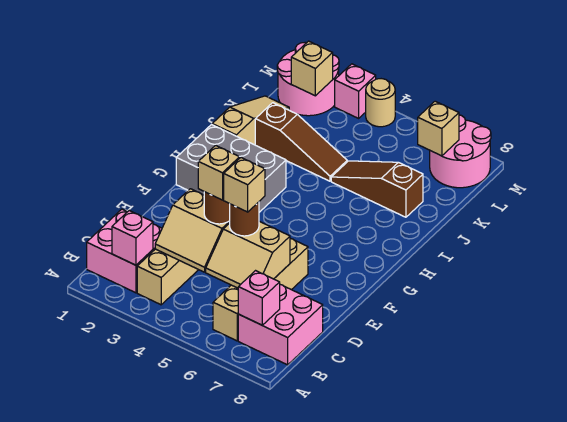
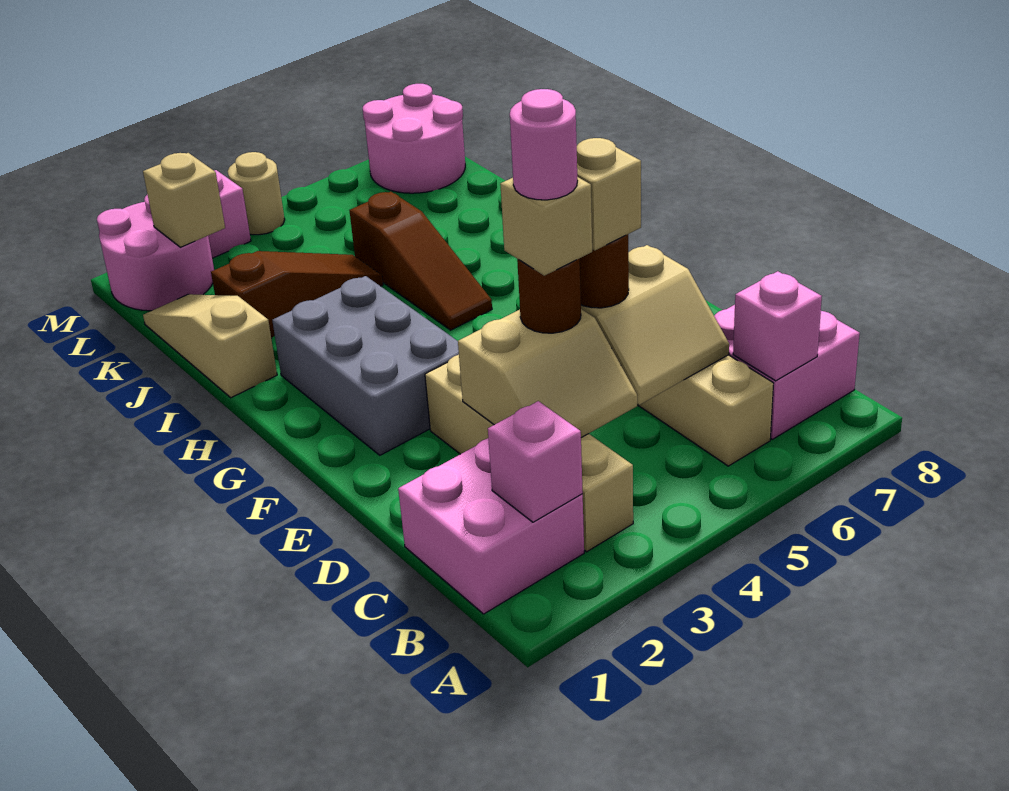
none -> pink 1x1 round brick [510,89,578,200]
grey 2x3 brick [176,125,286,212] -> grey 2x3 brick turned to [272,276,459,455]
brown 1x3 slope [331,161,423,217] -> brown 1x3 slope turned to [349,192,492,330]
tan 1x1 brick [418,101,459,156] -> none

